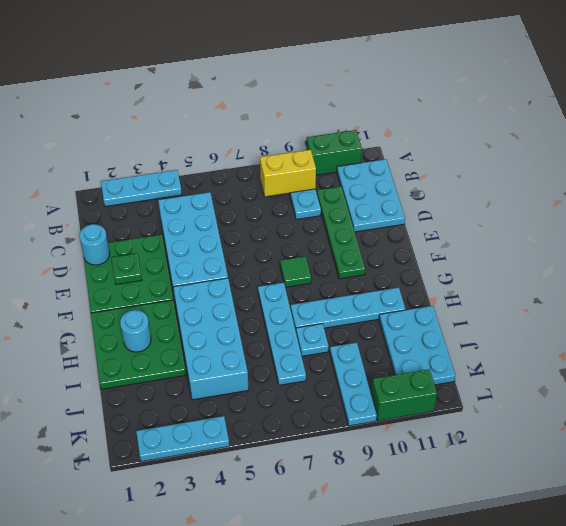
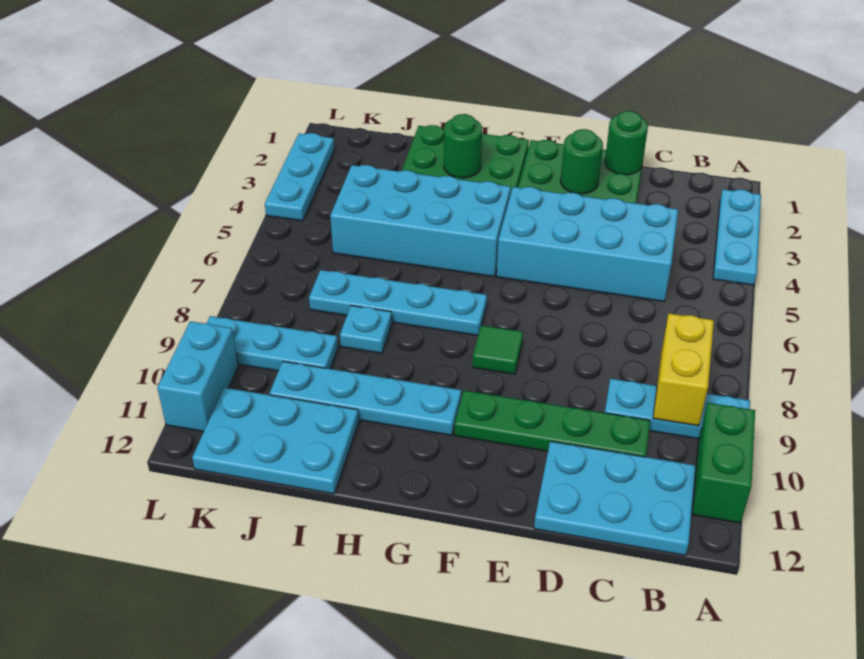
cyan 1x1 round brick [79,224,110,265] -> green 1x1 round brick [605,111,648,175]
green 1x1 plate [112,254,142,285] -> green 1x1 round brick [561,129,603,194]
cyan 1x1 round brick [120,310,151,352] -> green 1x1 round brick [444,114,482,178]
cyan 1x4 plate [291,288,406,331] -> cyan 1x4 plate turned to [269,361,461,435]
green 1x2 brick [371,369,437,421] -> cyan 1x2 brick [157,321,238,432]

